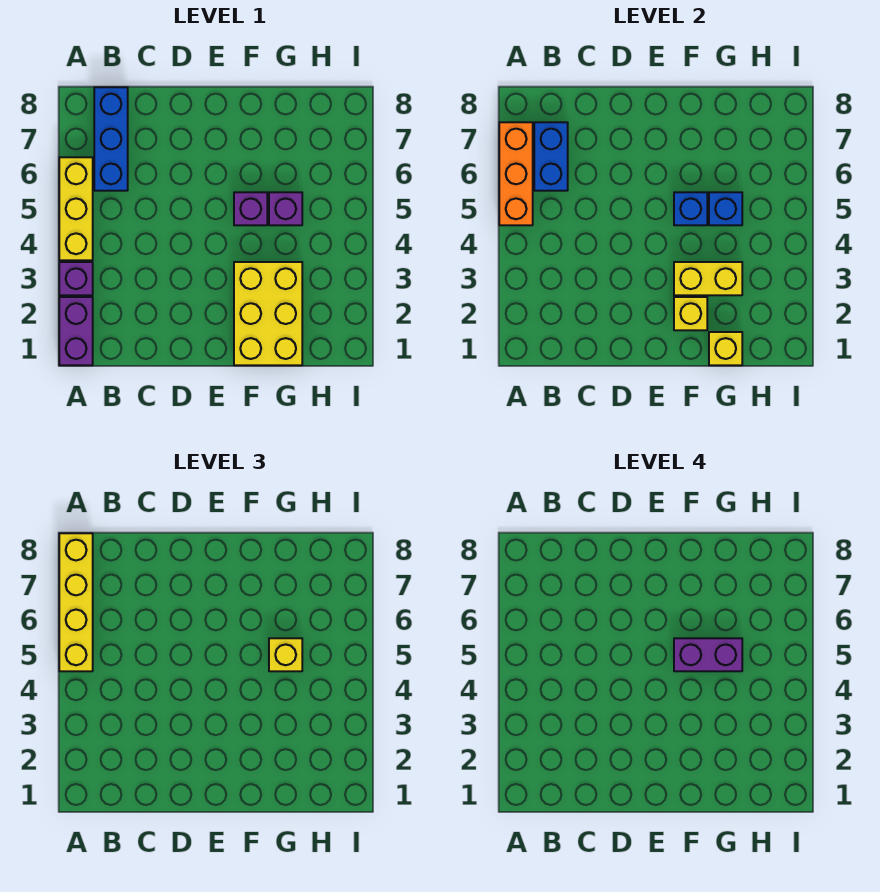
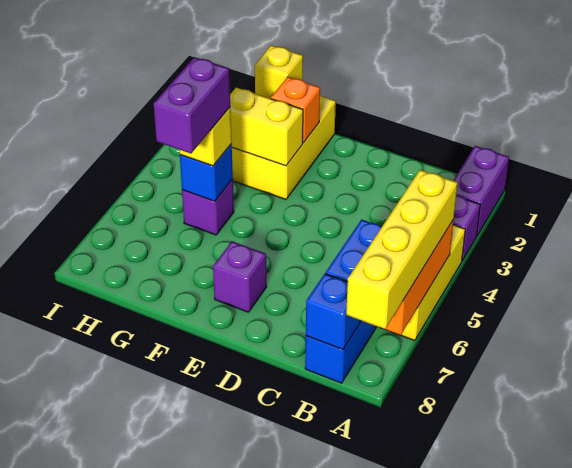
yellow 1x1 brick [674,297,707,330] -> orange 1x1 brick [271,77,320,143]
purple 1x1 brick [234,192,267,225] -> purple 1x1 brick moved to [213,242,267,312]
blue 1x1 brick [674,192,707,225] -> blue 1x1 brick moved to [306,274,361,350]
purple 1x2 brick [674,638,742,671] -> purple 1x2 brick turned to [153,57,230,153]

